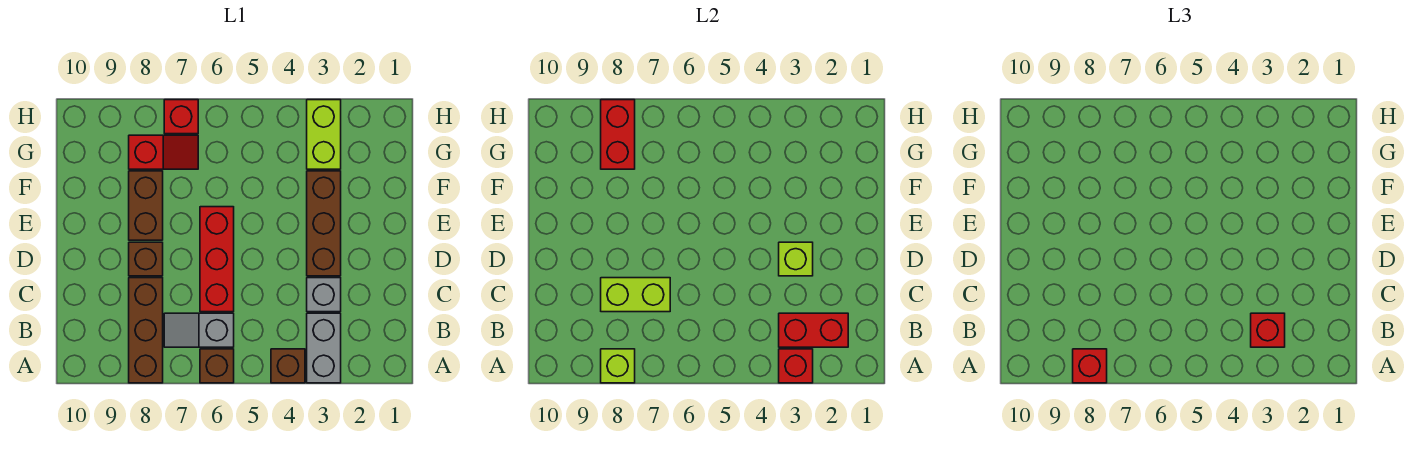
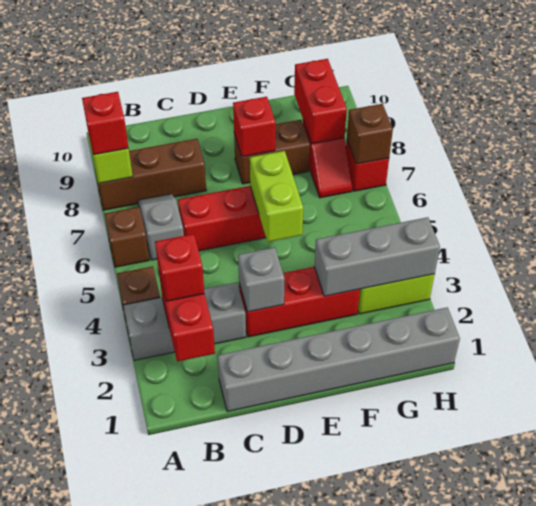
red 1x1 brick [779,349,813,383] -> red 1x1 brick moved to [233,97,275,157]
none -> grey 1x6 brick [217,307,460,412]
lime 1x2 brick [601,278,670,312] -> lime 1x2 brick moved to [250,151,303,242]
brown 1x3 brick [307,171,341,276] -> red 1x3 brick [239,267,360,337]
lime 1x1 brick [779,242,813,276] -> grey 1x1 brick [238,247,285,312]
brown 1x1 brick [129,242,163,276] -> brown 1x1 brick moved to [347,104,393,164]
none -> grey 1x3 brick [314,217,440,296]
red 1x2 brick [601,100,635,169] -> red 1x2 brick turned to [294,59,347,144]

